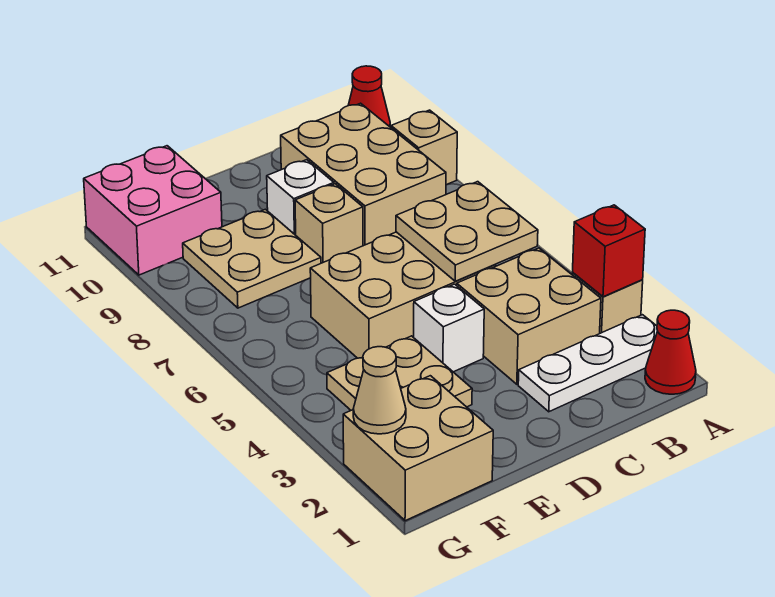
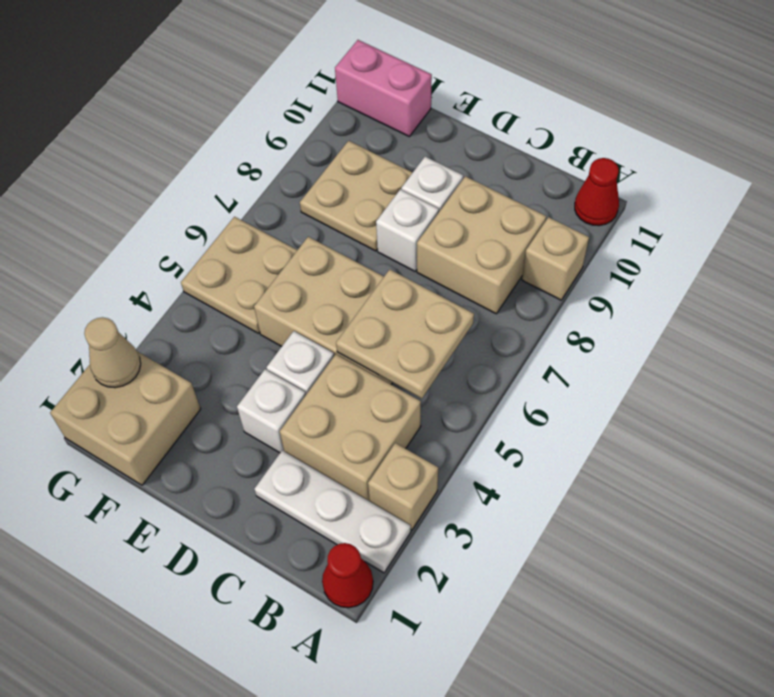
red 1x1 brick [573,205,645,297] -> none
tan 2x3 brick [281,103,446,246] -> tan 2x2 brick [417,176,546,314]
none -> white 1x1 brick [237,369,306,453]
tan 1x1 brick [295,184,363,263] -> white 1x1 brick [376,189,439,271]
tan 2x2 plate [327,336,472,410] -> tan 2x2 plate moved to [181,217,297,333]
pink 2x2 brick [84,146,222,275] -> pink 1x2 brick [335,40,432,136]

